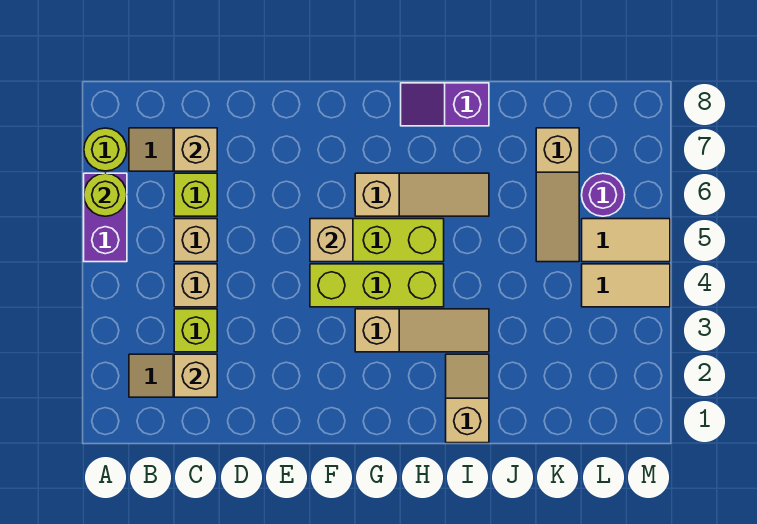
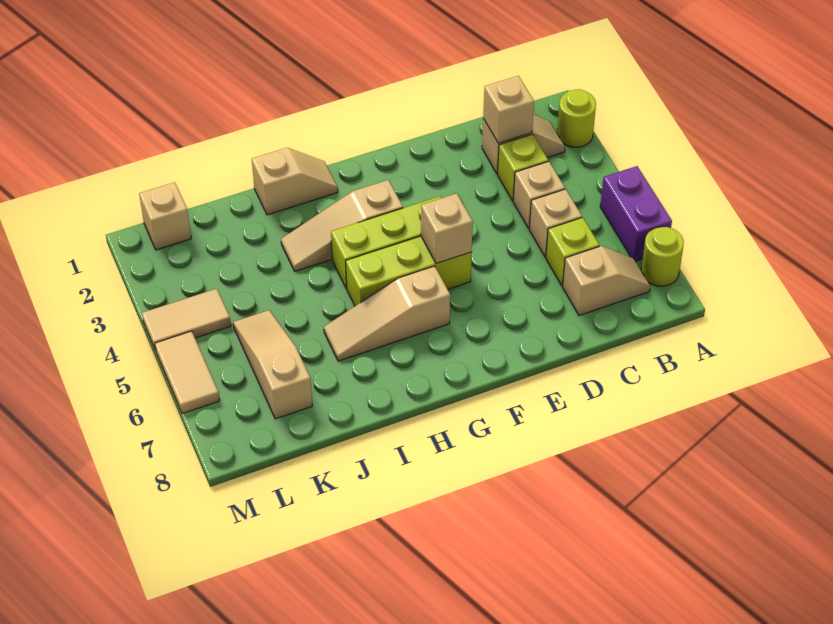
lime 1x1 round brick [84,173,127,216] -> lime 1x1 round brick moved to [557,89,596,147]
tan 1x1 brick [174,128,217,171] -> tan 1x1 brick moved to [139,182,191,250]
purple 1x2 slope [401,83,489,126] -> none
tan 1x2 slope [446,354,489,443] -> tan 1x2 slope turned to [252,148,338,215]
tan 1x2 tile [582,219,670,262] -> tan 1x2 tile turned to [155,331,220,414]
purple 1x1 round brick [582,173,625,216] -> none

